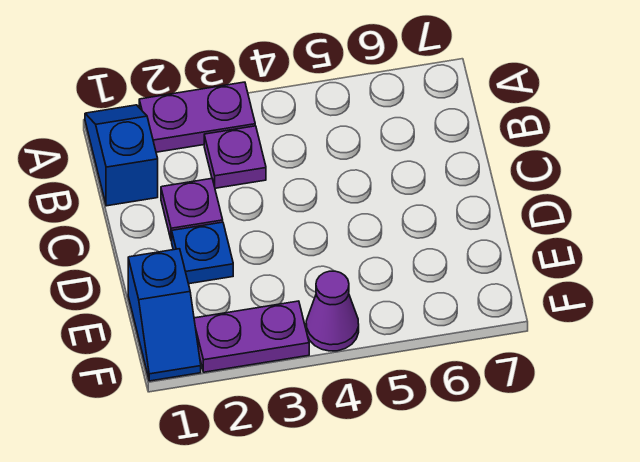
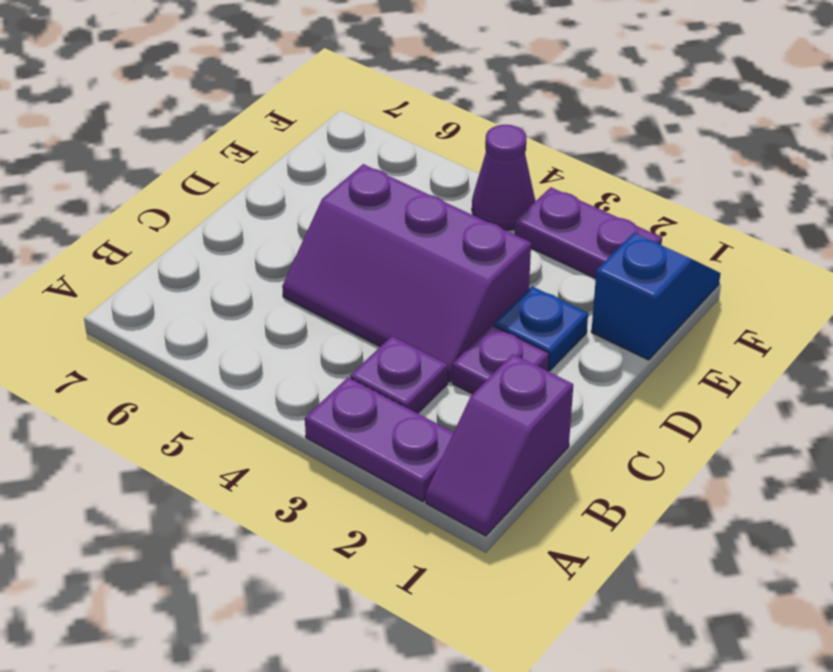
blue 1x2 slope [85,105,158,206] -> purple 1x2 slope [426,354,573,536]
none -> purple 2x3 slope [282,164,531,382]

